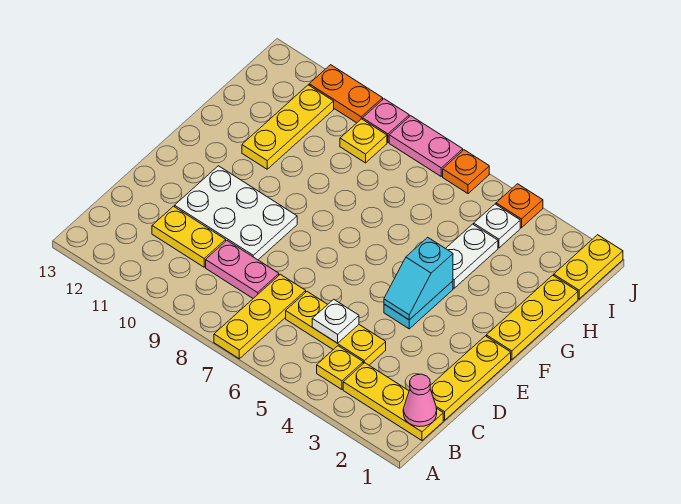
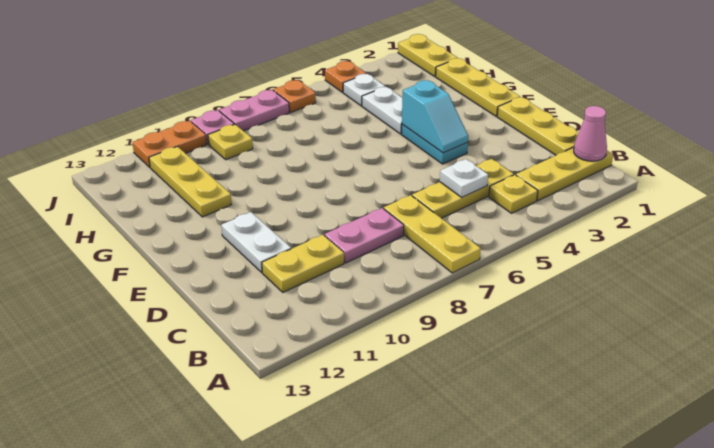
white 2x3 plate [175,166,297,260] -> white 1x2 plate [221,212,291,273]

